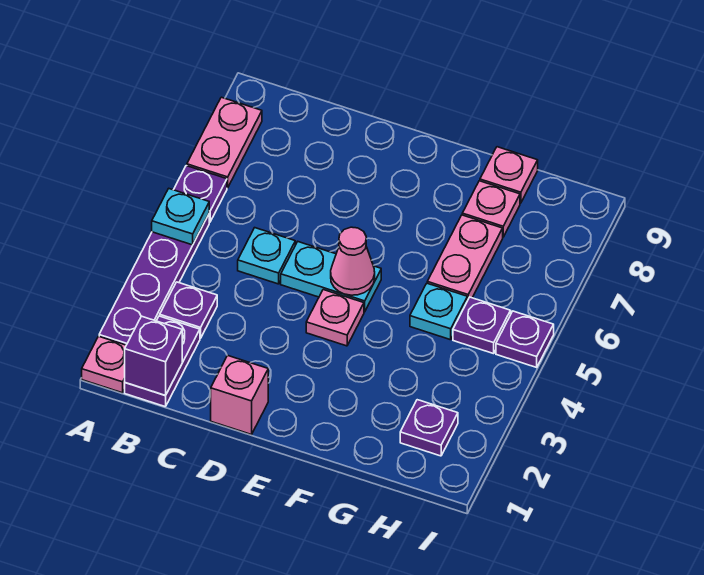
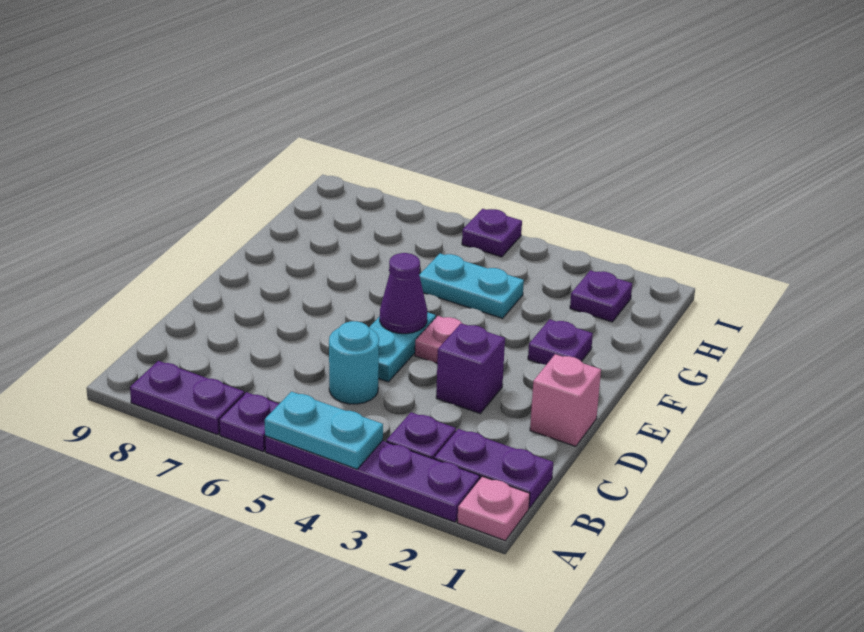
cyan 1x1 plate [152,189,209,245] -> cyan 1x2 plate [265,392,383,469]
pink 1x2 plate [187,97,262,188] -> purple 1x2 plate [130,361,244,435]
purple 1x1 brick [125,316,182,395] -> purple 1x1 brick moved to [436,324,505,413]
cyan 1x1 plate [238,228,295,284] -> cyan 1x1 round brick [329,321,379,404]
pink 1x1 cone [331,227,375,295] -> purple 1x1 cone [380,253,427,334]
cyan 1x1 plate [410,283,467,340] -> cyan 1x2 plate [419,254,524,318]
pink 1x2 plate [427,215,503,301] -> none
pink 1x1 plate [462,181,520,237] -> none
pink 1x1 plate [480,147,538,203] -> none
purple 1x1 plate [453,297,511,354] -> purple 1x1 plate moved to [528,319,593,365]

